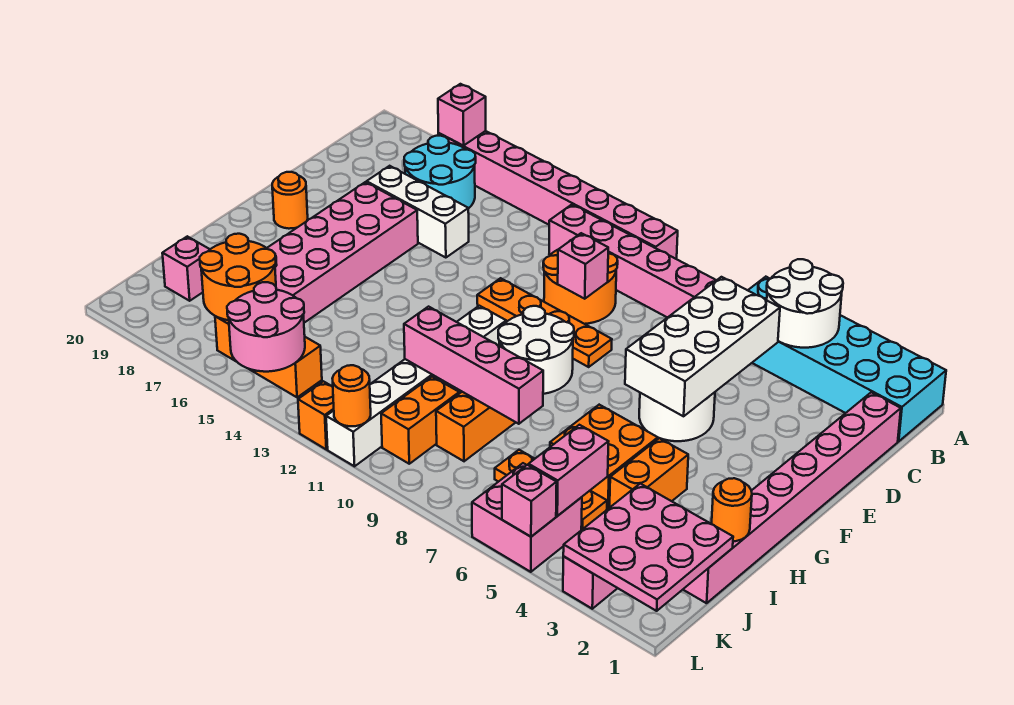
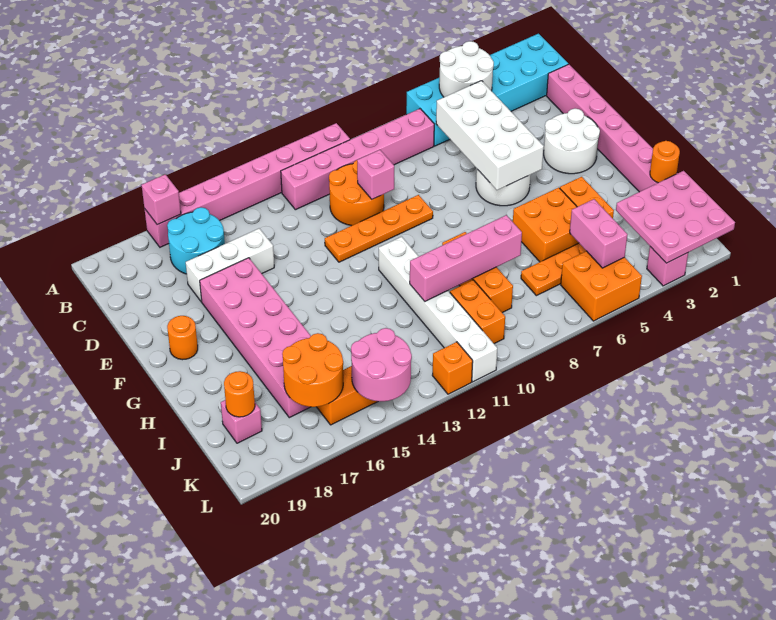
white 2x2 round brick [498,306,574,394] -> white 2x2 round brick moved to [544,109,600,174]
pink 2x2 brick [472,463,582,572] -> orange 2x2 brick [561,251,642,321]
pink 1x1 brick [502,465,557,537] -> none
orange 1x1 round brick [332,365,371,426] -> orange 1x1 round brick moved to [224,371,255,417]

